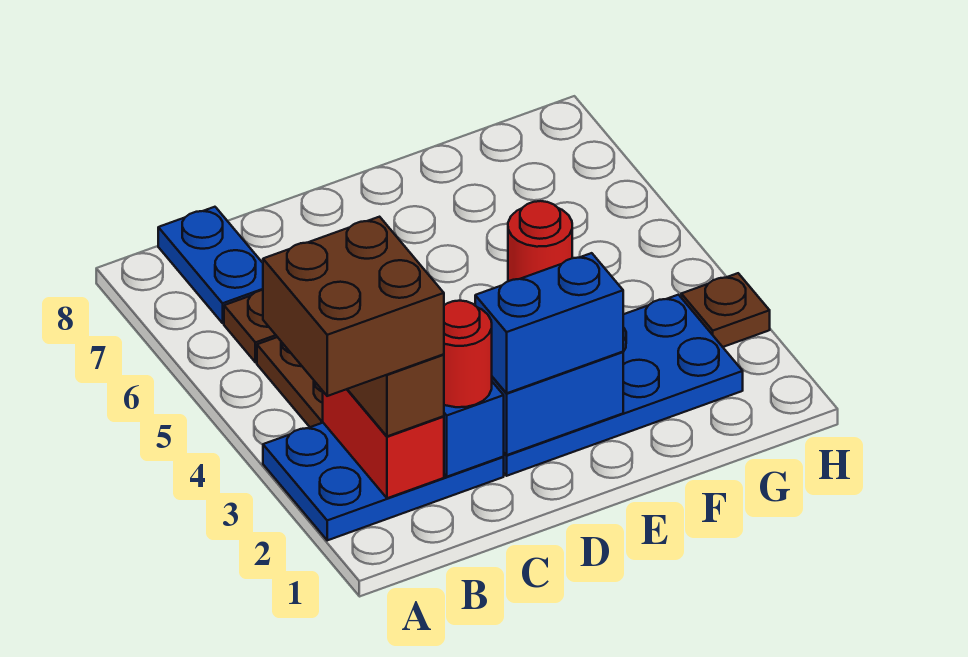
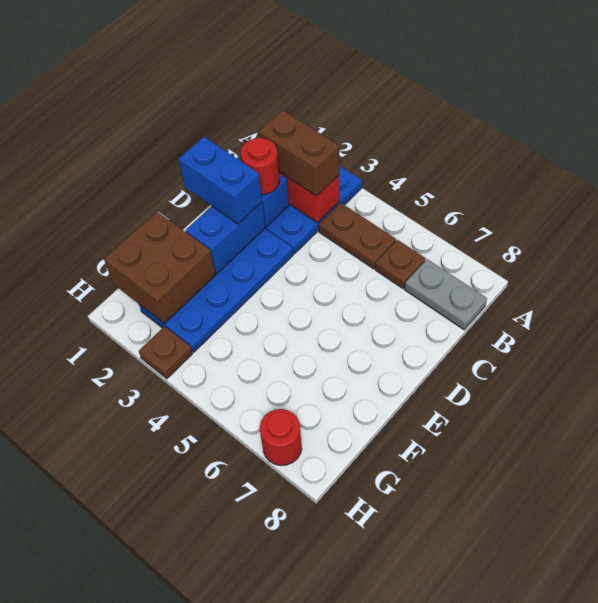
brown 2x2 brick [263,217,444,396] -> brown 2x2 brick moved to [104,212,215,324]
blue 1x2 plate [158,207,263,323] -> grey 1x2 plate [405,259,487,330]
blue 1x2 brick [475,253,623,393] -> blue 1x2 brick turned to [179,137,262,224]
red 1x1 round brick [508,201,572,281] -> red 1x1 round brick moved to [260,409,302,466]

